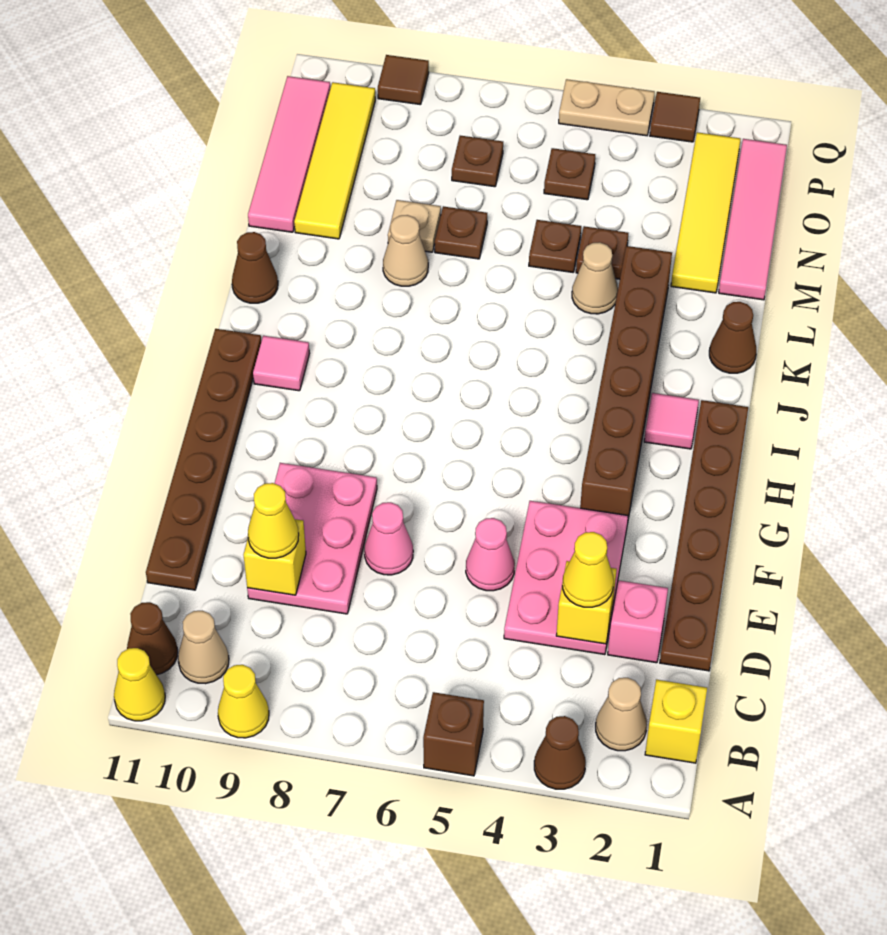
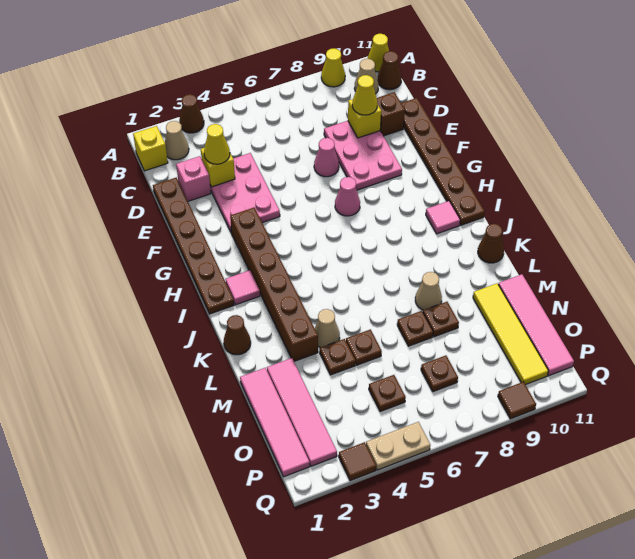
brown 1x1 brick [423,692,484,776] -> brown 1x1 brick moved to [377,92,405,136]
pink 1x1 cone [466,518,515,591] -> pink 1x1 cone moved to [335,177,360,216]
yellow 1x4 tile [671,132,741,293] -> pink 1x4 tile [267,358,337,466]
tan 1x1 plate [388,200,441,252] -> brown 1x1 plate [423,302,459,337]

